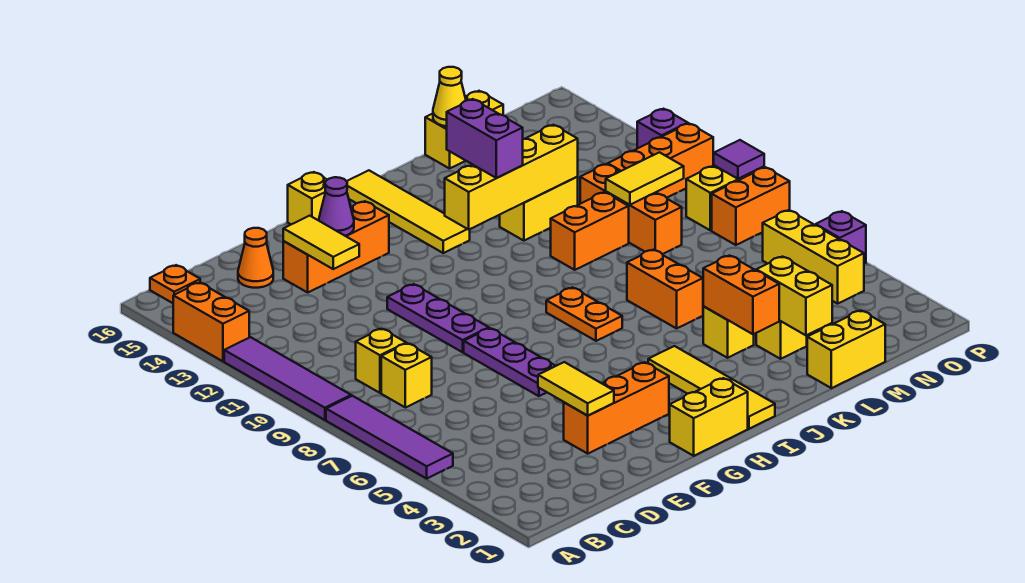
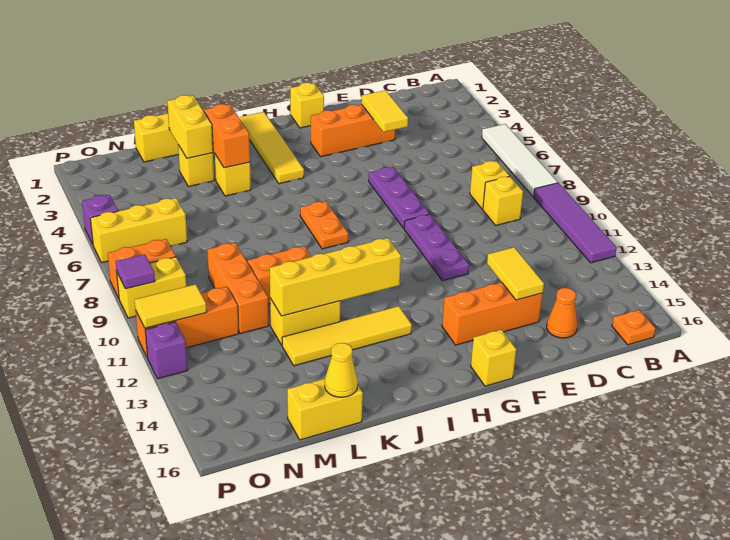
purple 1x4 tile [326,396,453,478] -> white 1x4 tile [482,124,558,197]
orange 1x2 brick [173,283,249,361] -> none
purple 1x1 cone [319,177,354,236] -> none
yellow 1x2 brick [670,378,748,456] -> yellow 1x1 brick [290,83,324,128]
yellow 1x4 tile [347,170,470,253] -> yellow 1x4 tile turned to [282,306,412,366]
purple 1x2 brick [447,99,523,178] -> none
orange 1x2 brick [627,250,703,328] -> none
yellow 1x2 tile [606,152,684,205] -> yellow 1x2 tile moved to [135,284,207,328]
yellow 1x3 brick [763,210,864,304] -> yellow 1x3 brick turned to [90,198,187,263]

